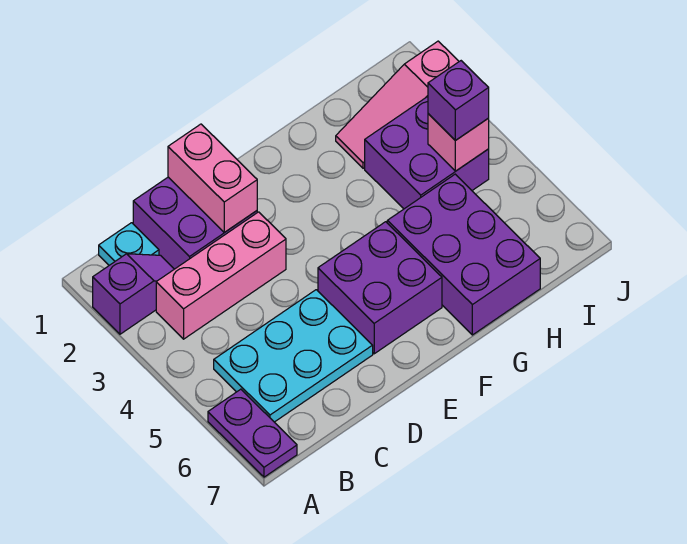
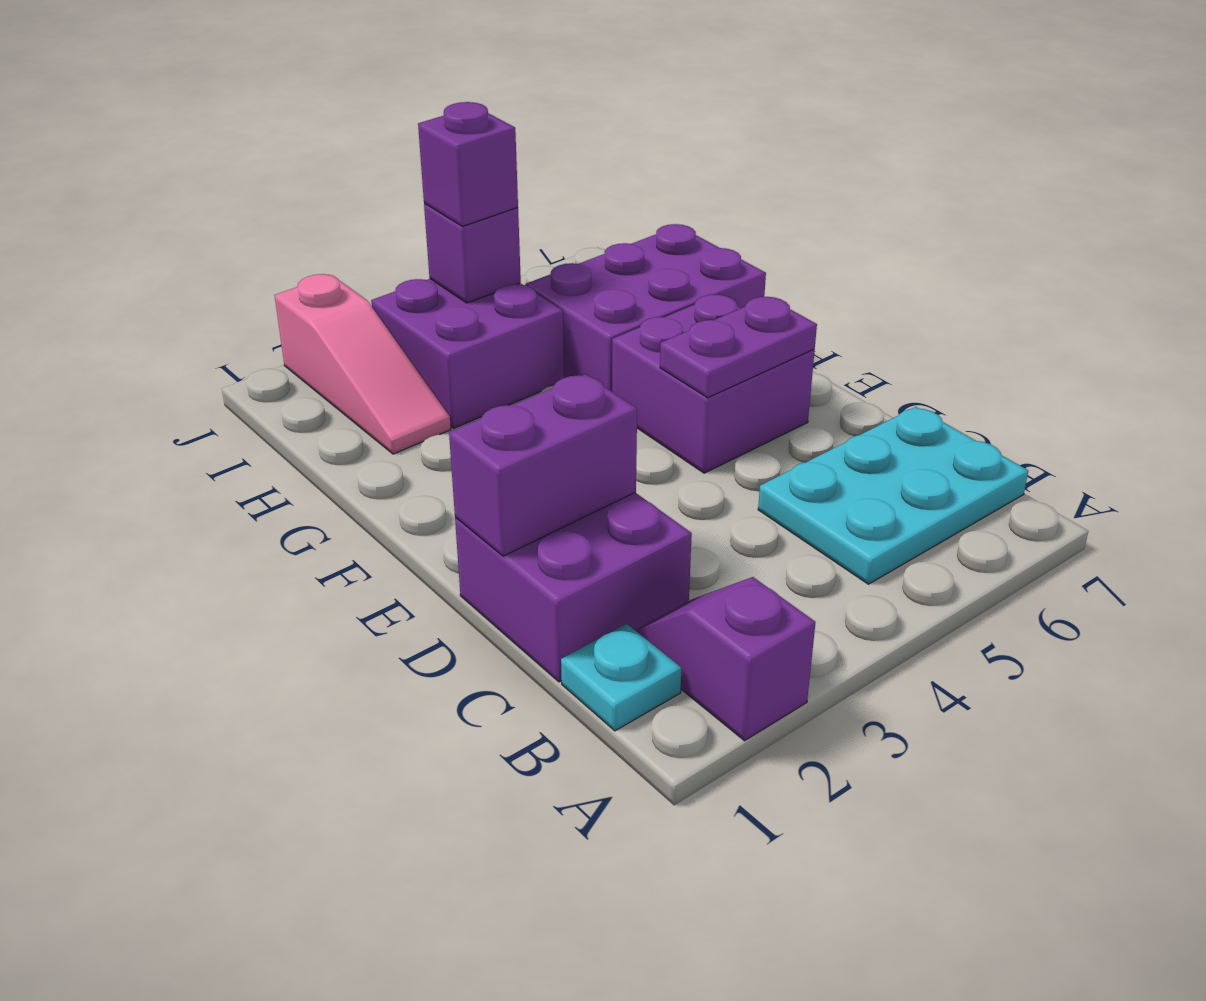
purple 1x2 plate [208,389,297,477] -> purple 1x2 plate moved to [660,297,817,398]
pink 1x3 brick [156,212,286,339] -> none
cyan 2x3 plate [214,290,373,422] -> cyan 2x3 plate turned to [758,407,1028,584]
pink 1x2 brick [168,124,257,232] -> purple 1x2 brick [449,374,637,556]
pink 1x1 brick [428,114,489,171] -> purple 1x1 brick [424,203,521,303]

